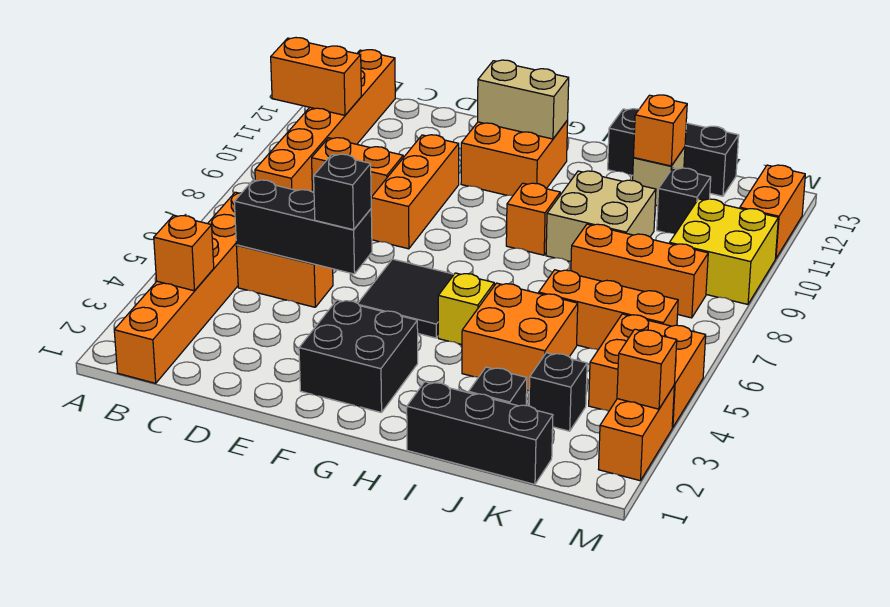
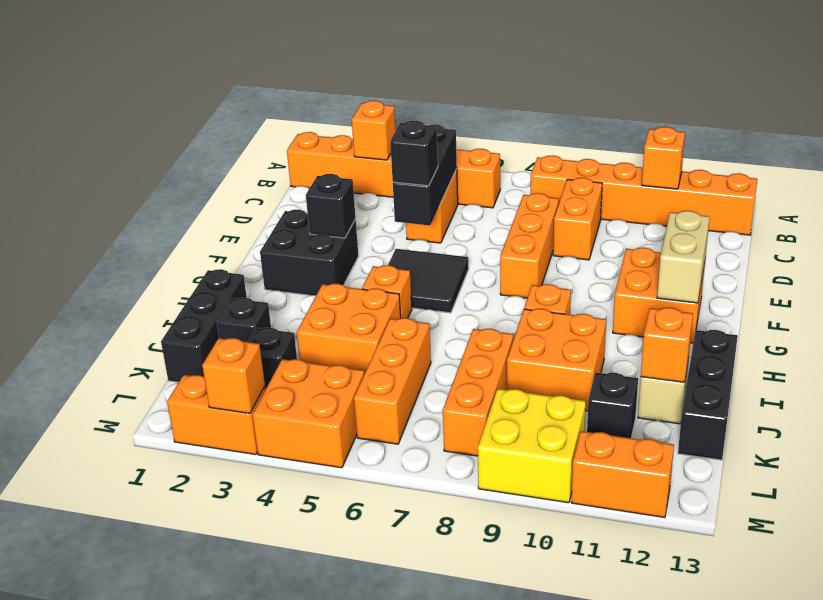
orange 1x2 brick [271,38,361,115] -> orange 1x1 brick [642,127,685,189]
orange 1x3 brick [371,135,459,249] -> orange 1x3 brick turned to [500,193,559,298]
none -> black 1x1 brick [306,174,356,238]
yellow 1x1 brick [438,273,494,345] -> orange 1x1 brick [362,265,412,318]
tan 2x2 brick [546,171,656,262] -> orange 2x2 brick [507,309,606,411]

